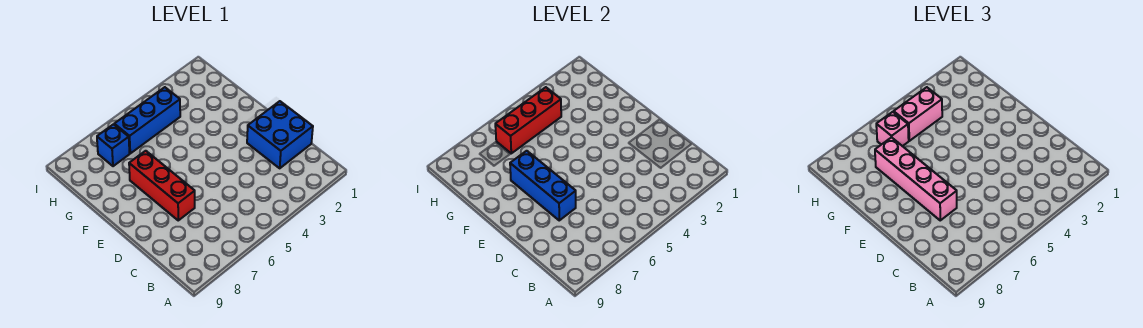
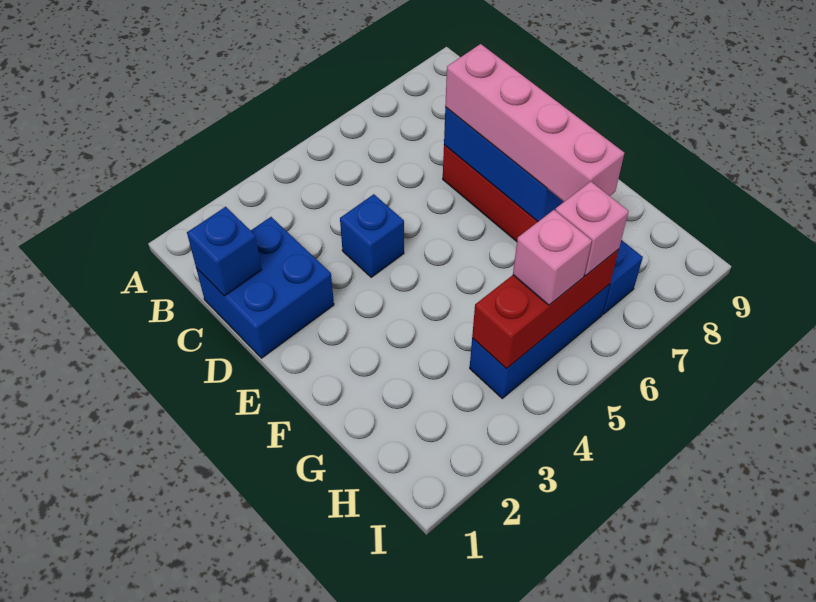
none -> blue 1x1 brick [187,207,262,296]
none -> blue 1x1 brick [340,194,404,277]
pink 1x2 brick [894,87,942,141] -> pink 1x1 brick [513,210,592,305]

